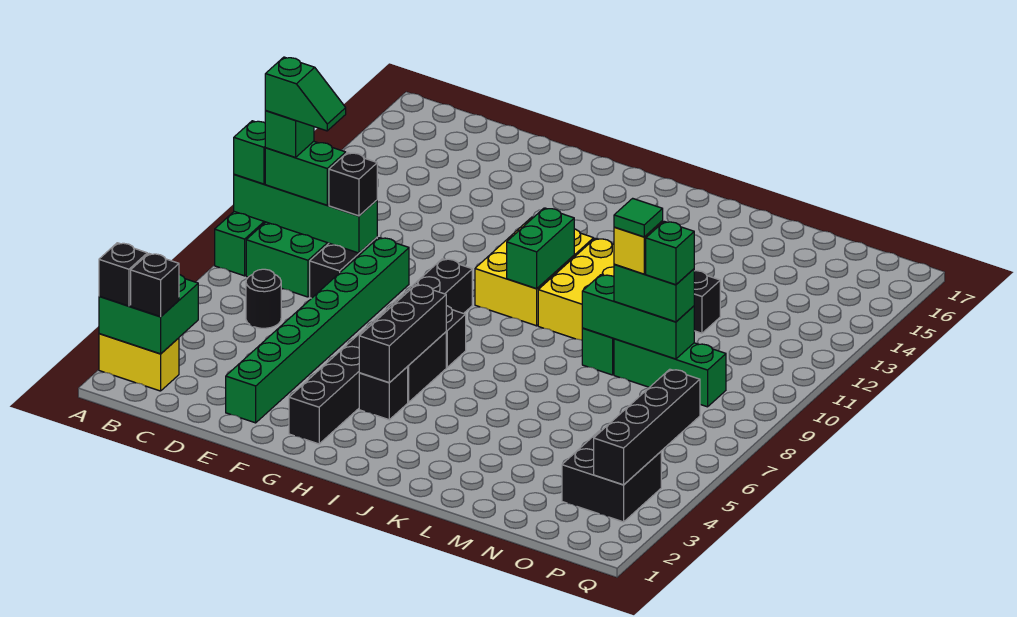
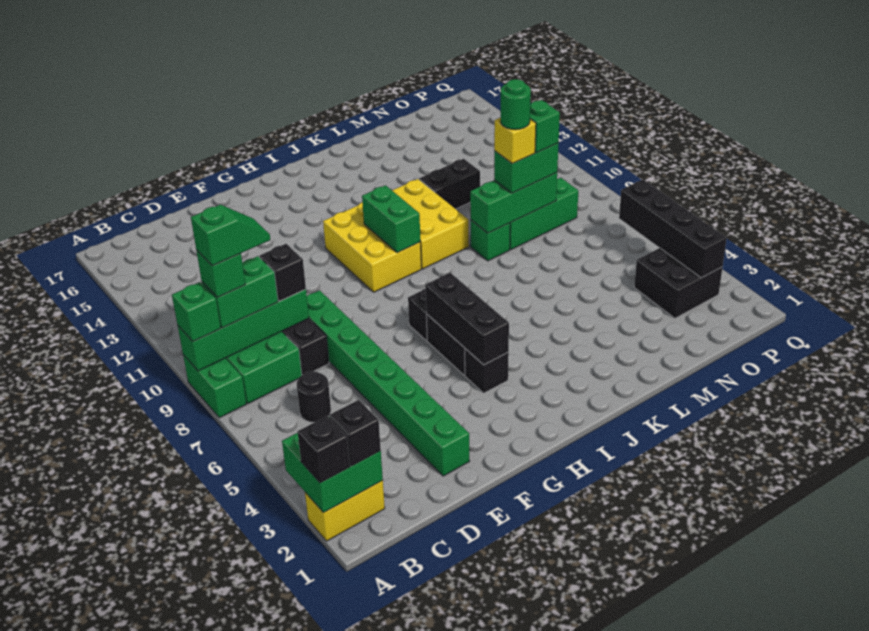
black 1x8 brick [289,259,472,444] -> none
green 1x1 tile [614,198,663,237] -> green 1x1 round brick [501,79,531,130]

